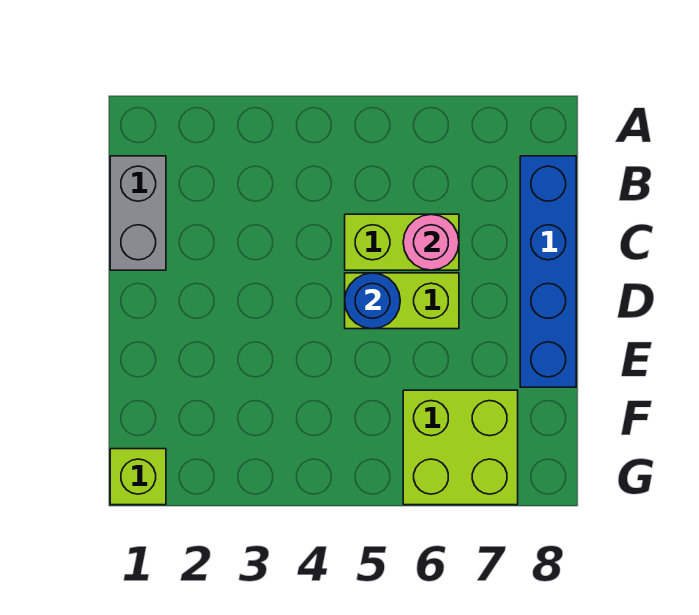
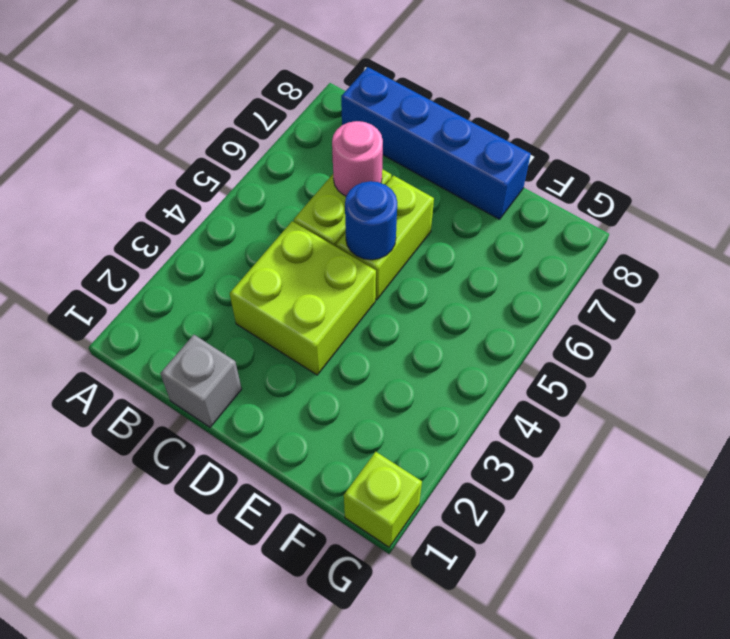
grey 1x2 brick [110,156,166,270] -> grey 1x1 brick [160,335,242,427]
lime 2x2 brick [403,390,518,505] -> lime 2x2 brick moved to [230,221,376,375]

